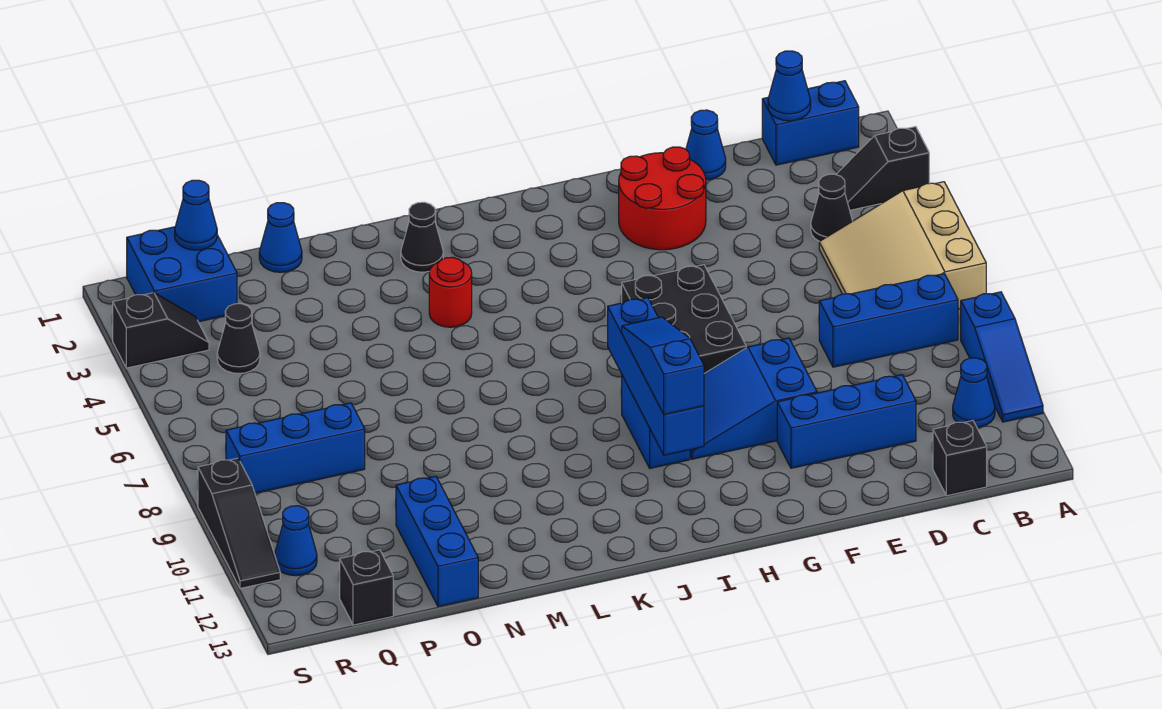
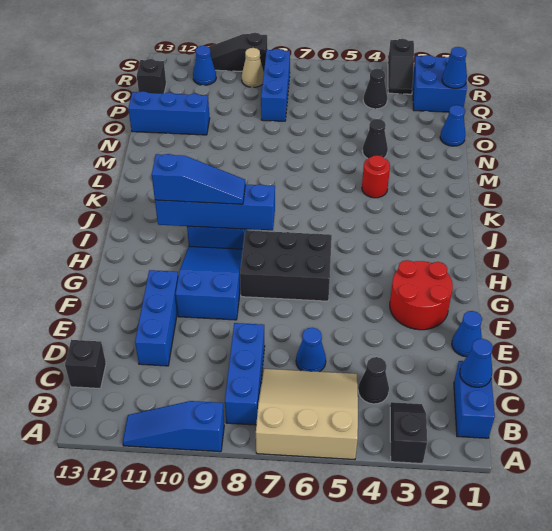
blue 1x1 cone [953,358,995,427] -> blue 1x1 cone moved to [296,328,326,372]
black 1x1 cone [401,202,443,272] -> black 1x1 cone moved to [362,119,388,159]
none -> tan 1x1 cone [242,48,264,87]

